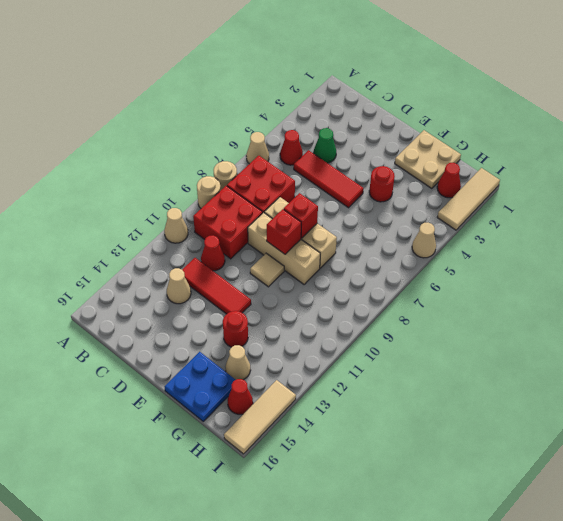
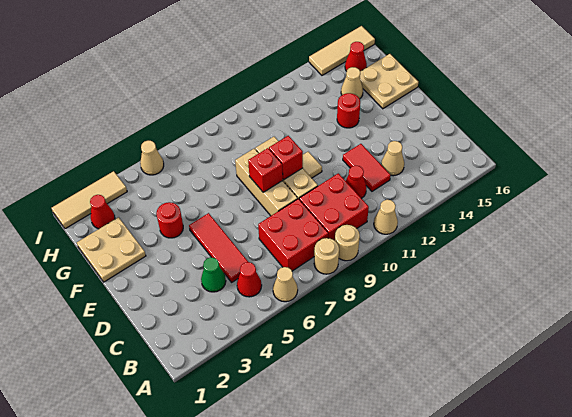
red 1x3 tile [182,258,251,314] -> red 1x2 tile [343,144,391,191]
blue 2x2 plate [165,352,235,421] -> tan 2x2 plate [360,54,418,109]

